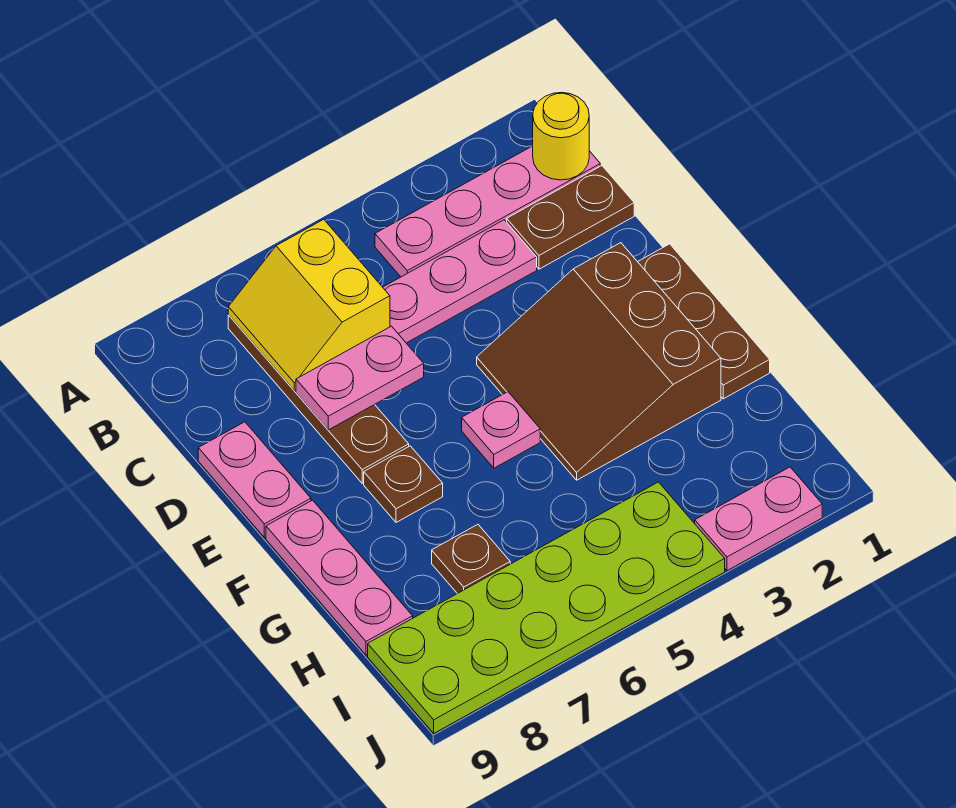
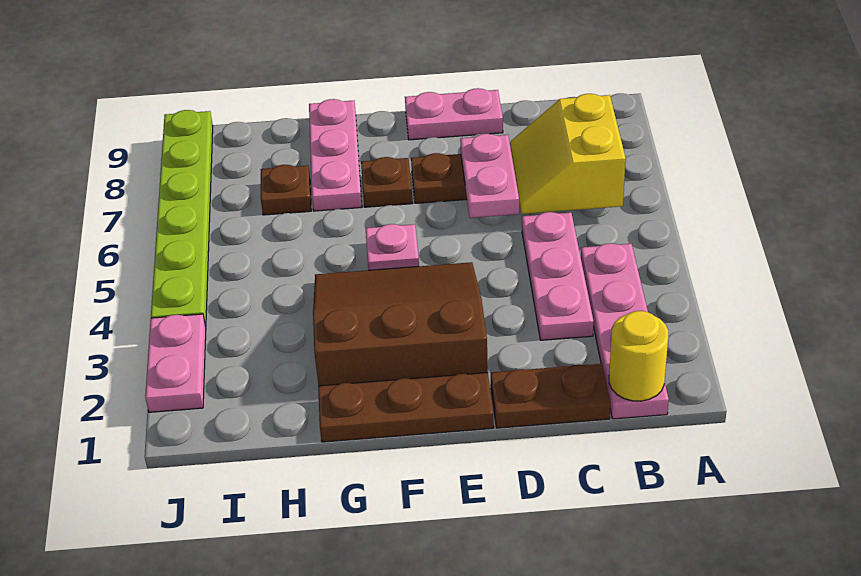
yellow 2x2 slope [228,219,390,391] -> yellow 2x2 slope turned to [511,94,626,214]
brown 1x2 plate [507,166,634,269] -> brown 1x2 plate turned to [491,364,610,428]
pink 1x3 plate [266,500,413,655] -> pink 1x3 plate turned to [309,99,362,211]
lime 2x6 plate [368,482,725,733] -> lime 1x6 plate [151,110,213,327]

